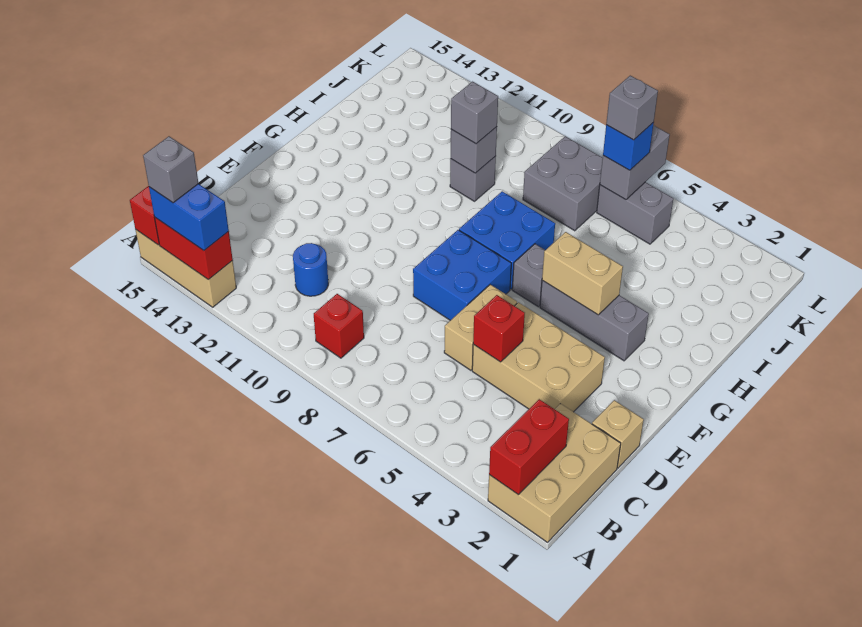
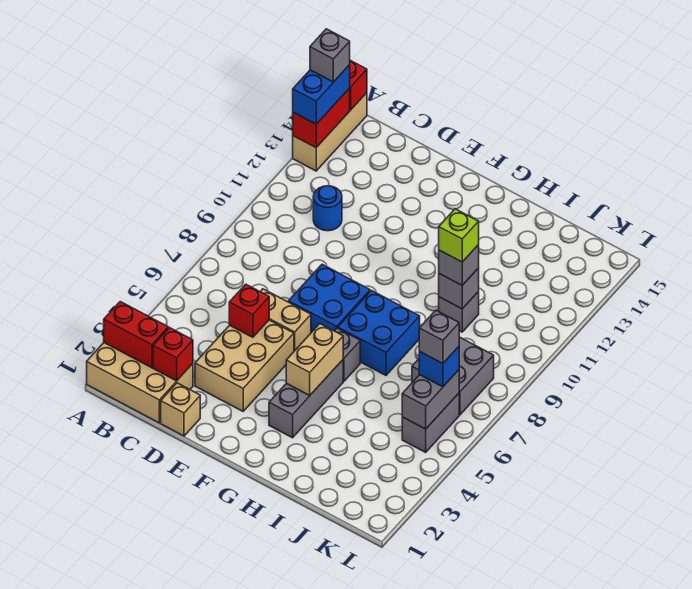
red 1x1 brick [314,294,364,358] -> red 1x1 brick moved to [153,328,193,381]
none -> lime 1x1 brick [439,209,479,262]
grey 1x2 brick [600,125,670,200] -> grey 1x2 brick turned to [402,370,459,429]

